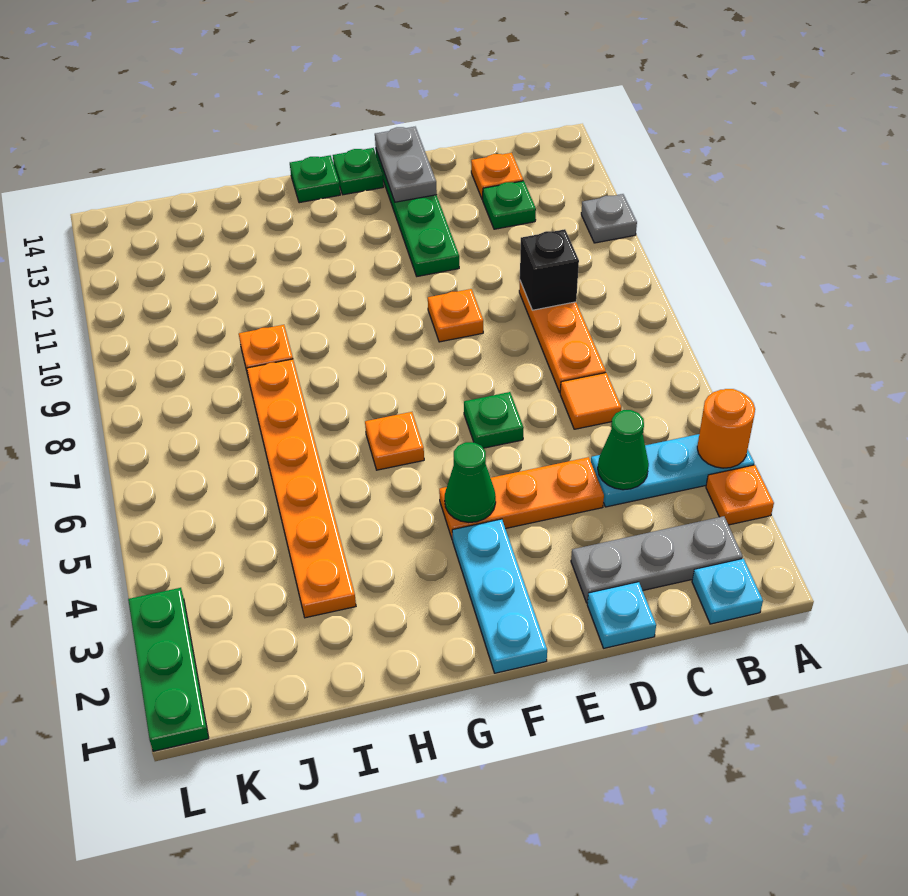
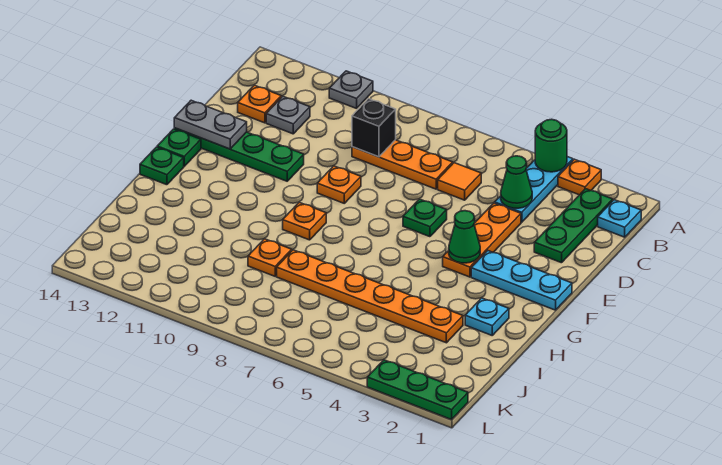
orange 1x1 round brick [697,389,755,468] -> green 1x1 round brick [535,119,567,172]
grey 1x3 plate [571,516,743,603] -> green 1x3 plate [534,189,613,263]
green 1x1 plate [483,181,536,229] -> grey 1x1 plate [266,96,310,134]
cyan 1x1 plate [587,582,656,648] -> cyan 1x1 plate moved to [465,298,509,335]
orange 1x1 plate [365,412,424,470] -> orange 1x1 plate moved to [283,202,326,240]

